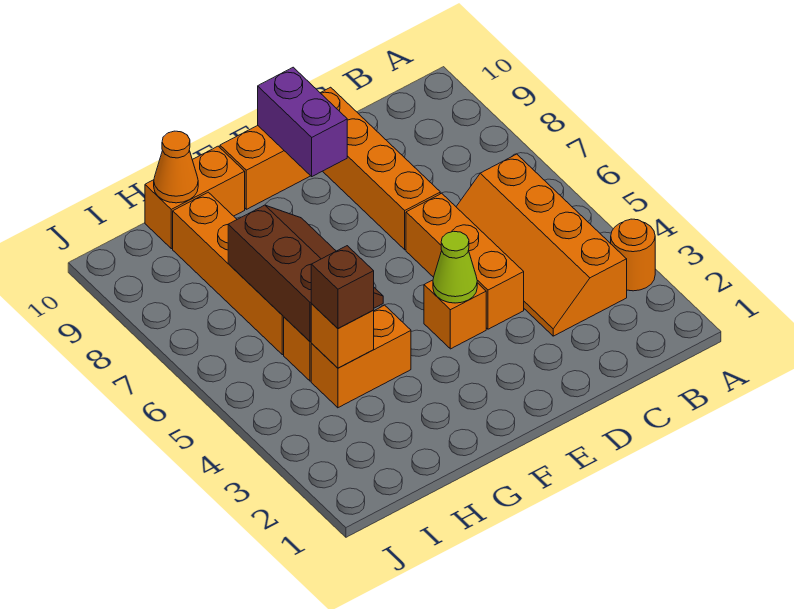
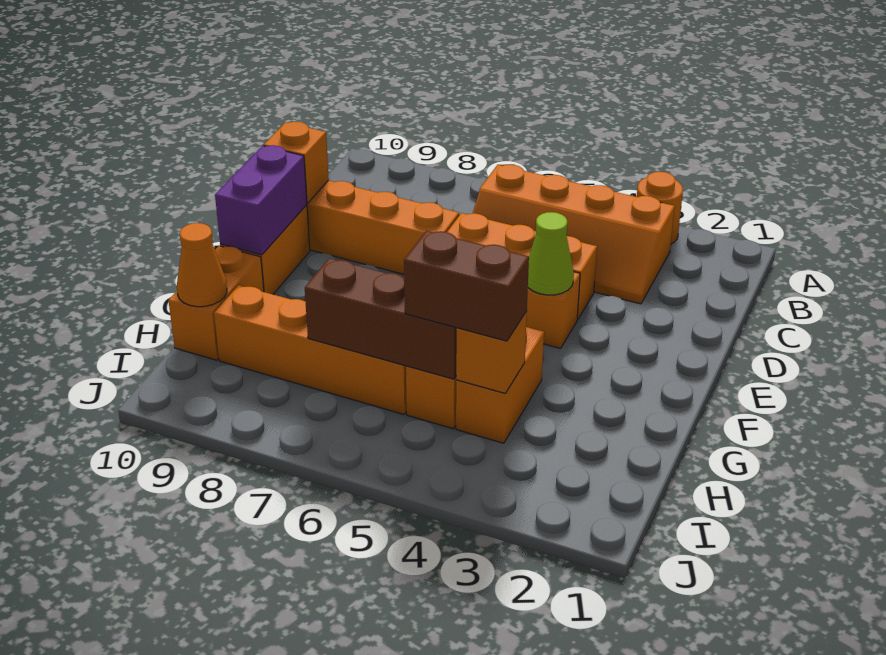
none -> orange 1x1 brick [264,122,329,203]
purple 1x2 brick [258,67,347,176] -> purple 1x2 brick turned to [215,145,307,255]
brown 1x1 brick [311,246,374,328] -> brown 1x2 brick [404,231,529,341]

